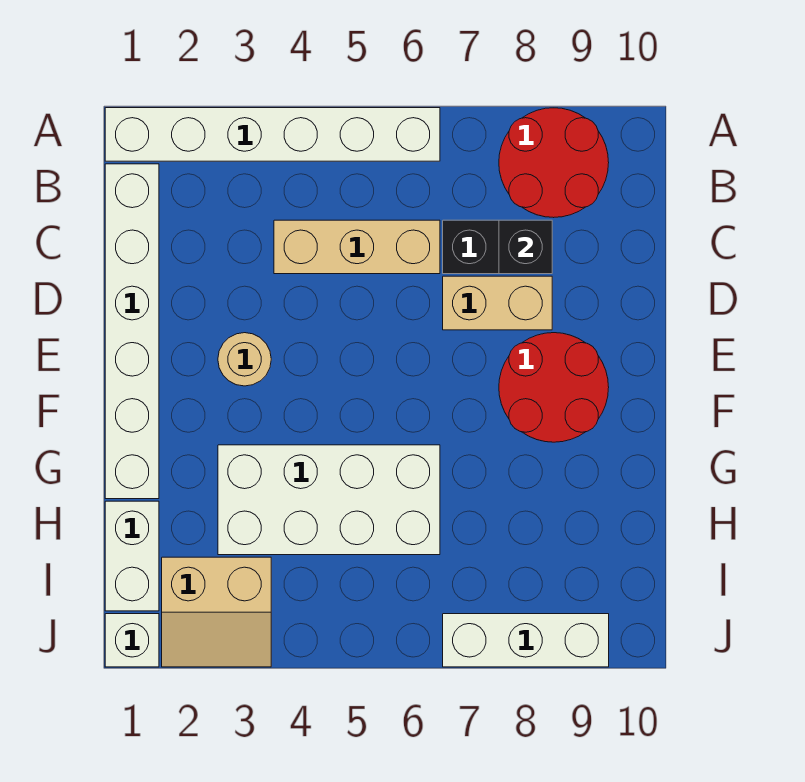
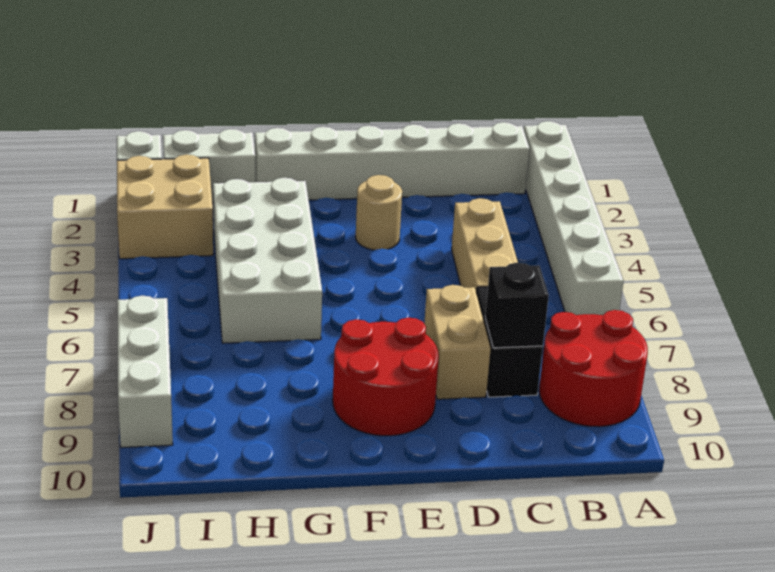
tan 2x2 slope [162,557,271,667] -> tan 2x2 brick [117,155,213,259]

